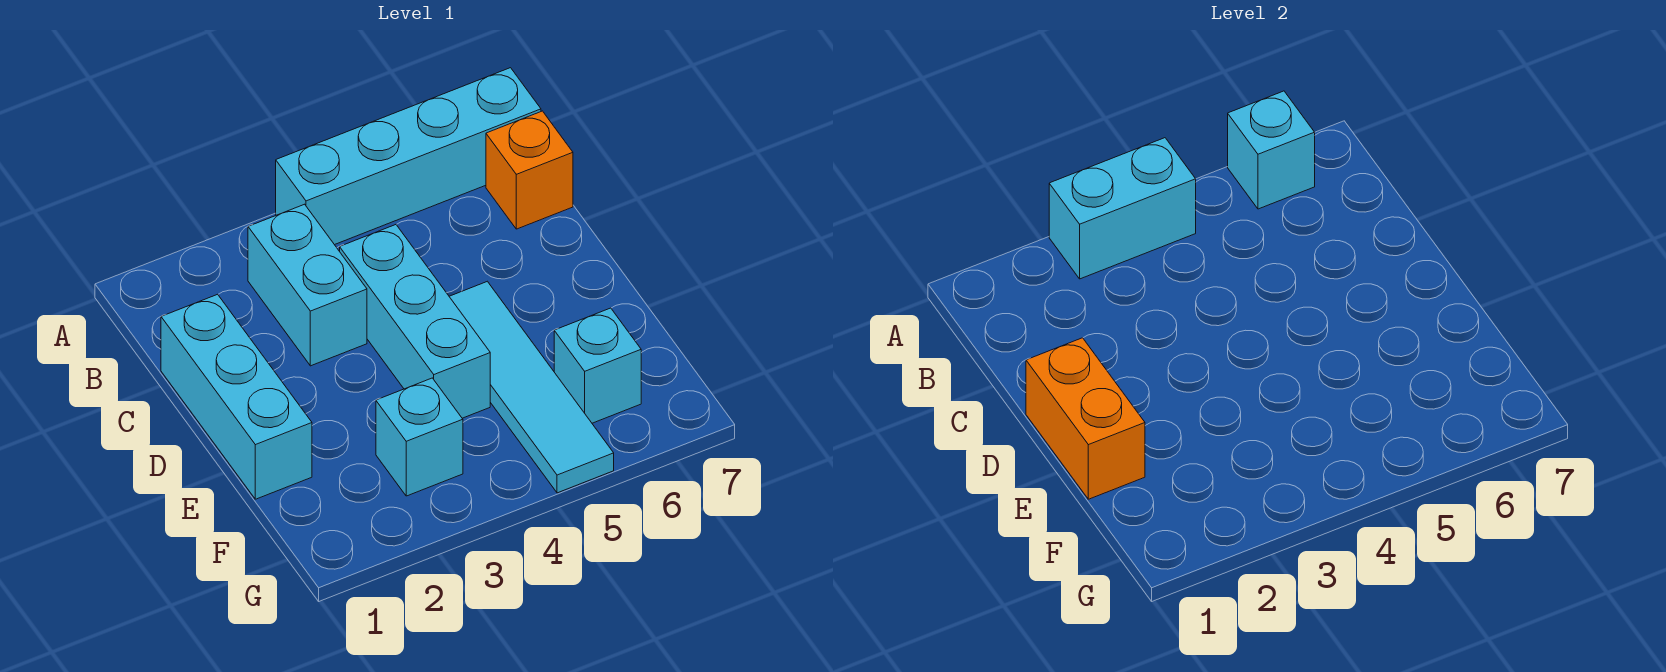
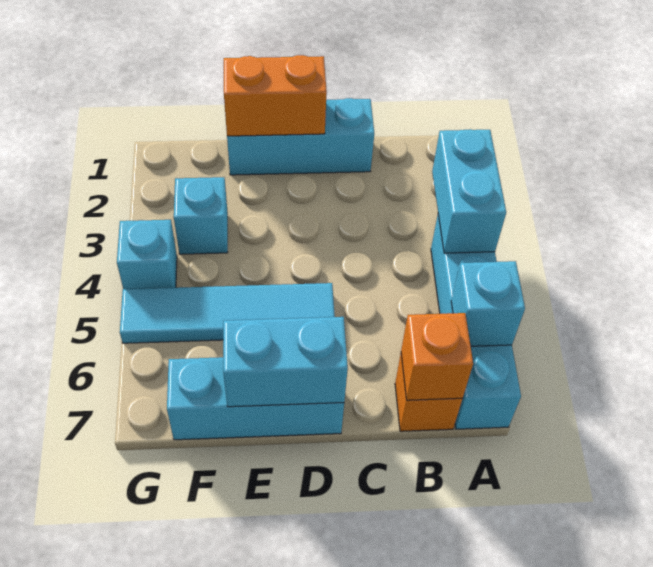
cyan 1x2 brick [248,204,367,366] -> cyan 1x2 brick moved to [223,317,348,407]
none -> orange 1x1 brick [401,313,473,400]
cyan 1x3 brick [340,225,490,418] -> cyan 1x3 brick moved to [167,357,344,440]
cyan 1x1 brick [554,308,641,423] -> cyan 1x1 brick moved to [117,220,177,289]

